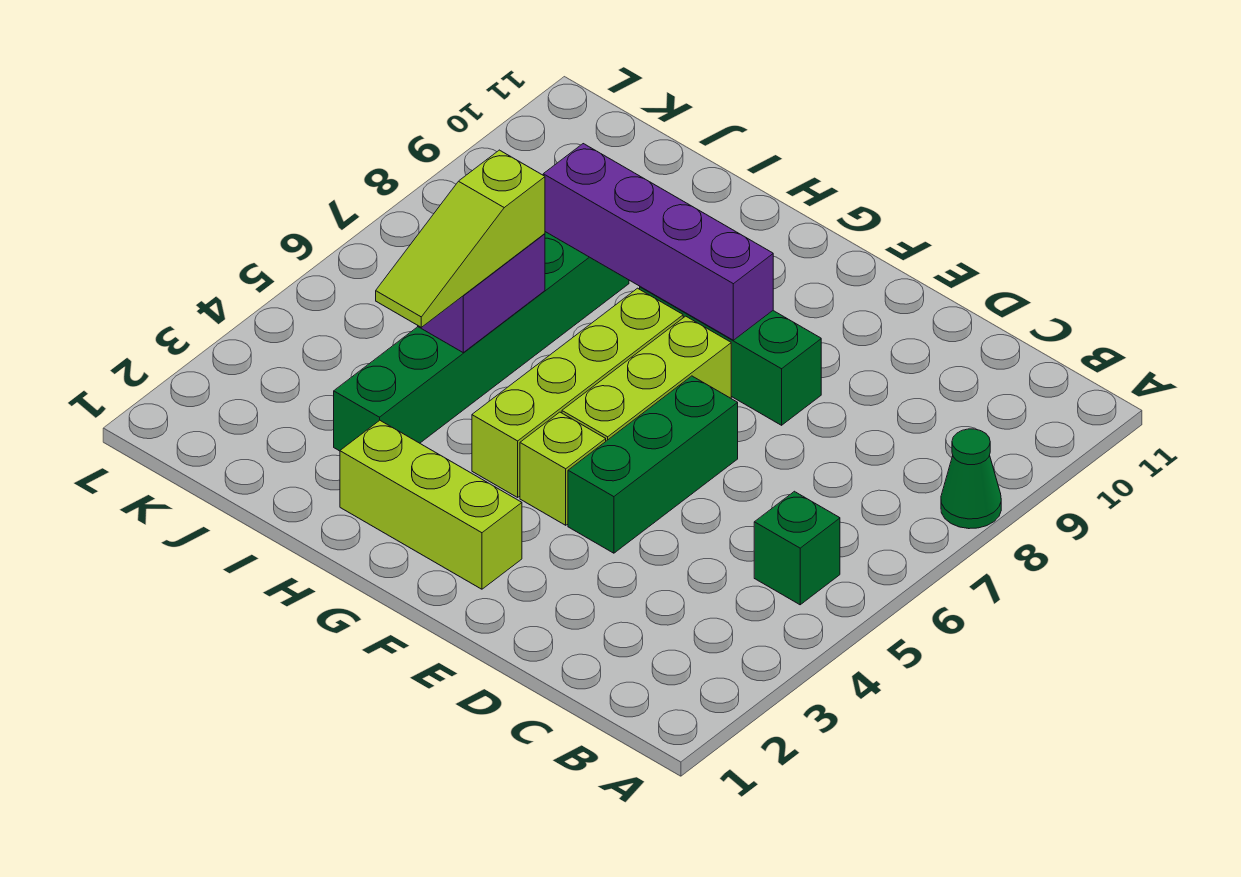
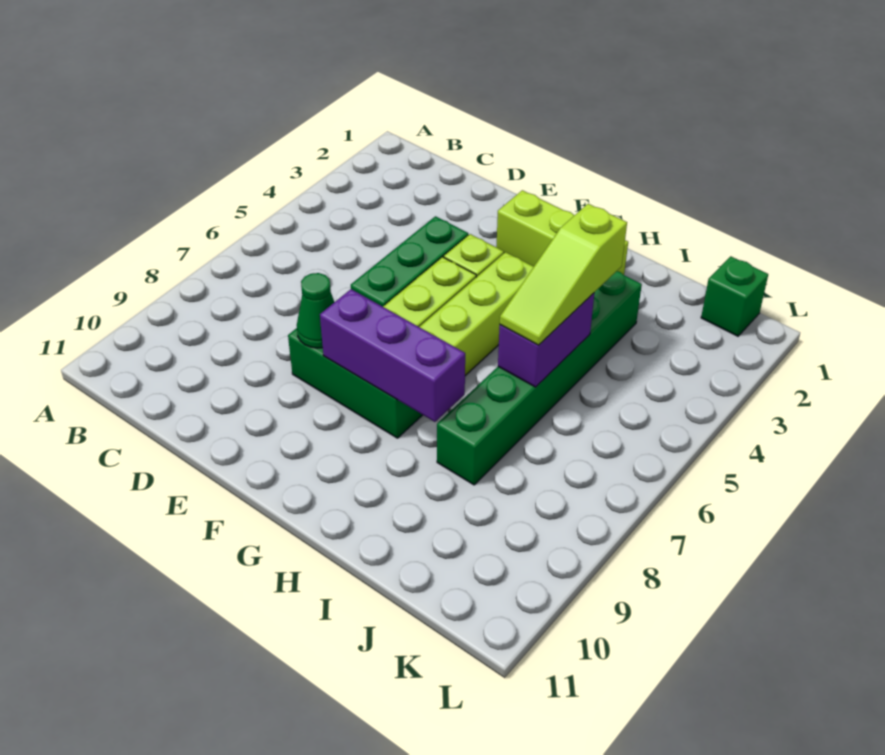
green 1x1 cone [941,429,1001,529] -> green 1x1 cone moved to [297,273,334,348]
green 1x1 brick [754,491,840,605] -> green 1x1 brick moved to [701,256,768,336]
purple 1x4 brick [543,144,773,340] -> purple 1x3 brick [320,289,465,422]
lime 1x3 slope [376,150,545,327] -> lime 1x3 slope turned to [500,204,627,345]

